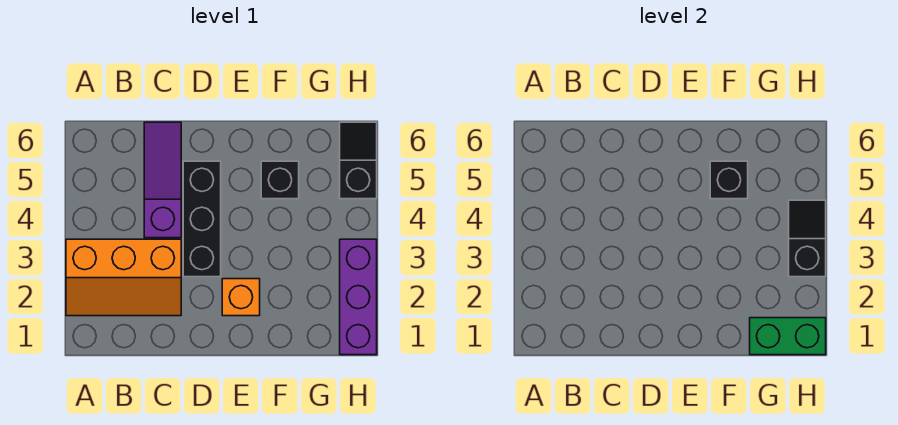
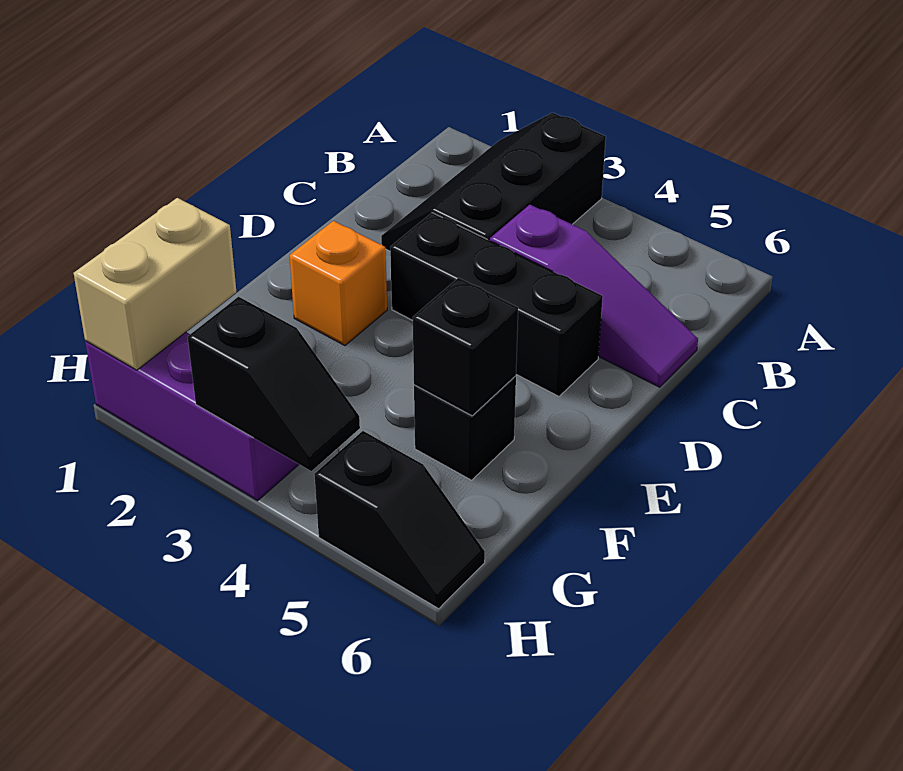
orange 2x3 slope [66,239,181,316] -> black 2x3 slope [381,113,606,251]
green 1x2 brick [750,318,826,355] -> tan 1x2 brick [74,198,236,370]

